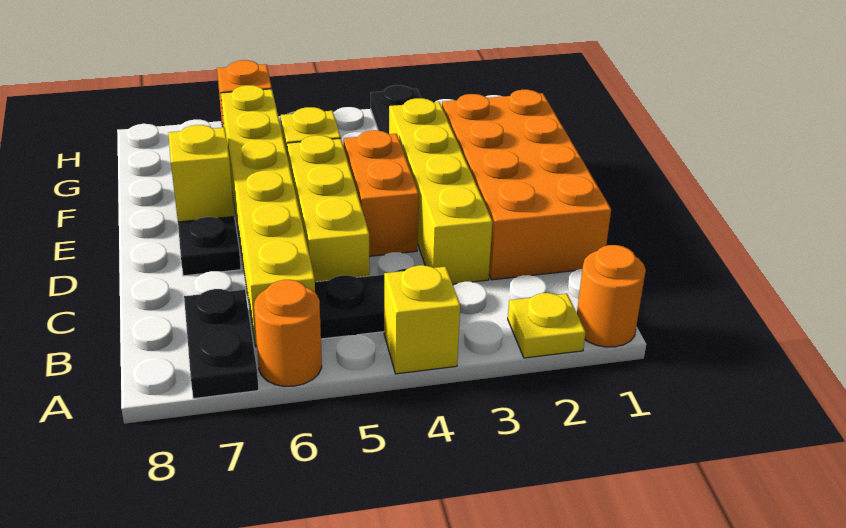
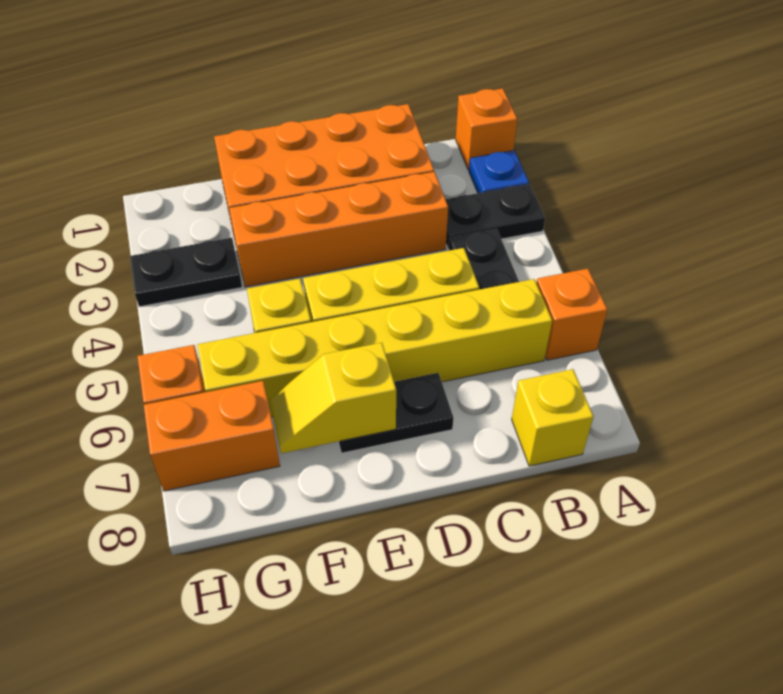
orange 1x1 round brick [577,245,646,347] -> orange 1x1 brick [456,88,517,170]
yellow 1x1 plate [508,293,586,358] -> blue 1x1 plate [469,150,529,193]
yellow 1x1 brick [384,265,460,374] -> yellow 1x1 brick moved to [512,369,594,466]
orange 1x1 round brick [254,280,322,386] -> orange 1x1 brick [536,269,607,360]
black 1x2 plate [184,289,259,399] -> black 1x2 plate moved to [445,184,545,249]
yellow 1x4 brick [389,98,493,284] -> orange 1x4 brick [230,172,448,287]
orange 1x2 brick [344,130,419,256] -> orange 1x2 brick moved to [144,381,280,491]

